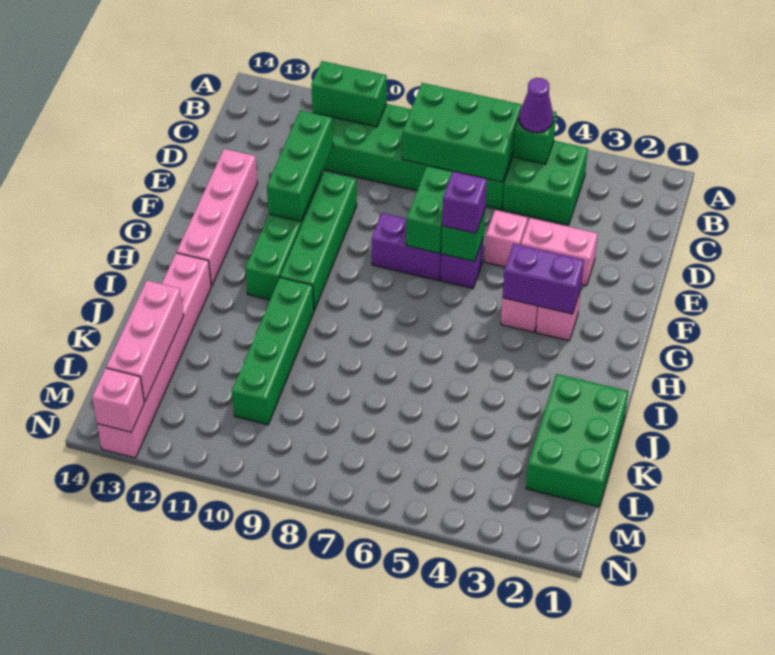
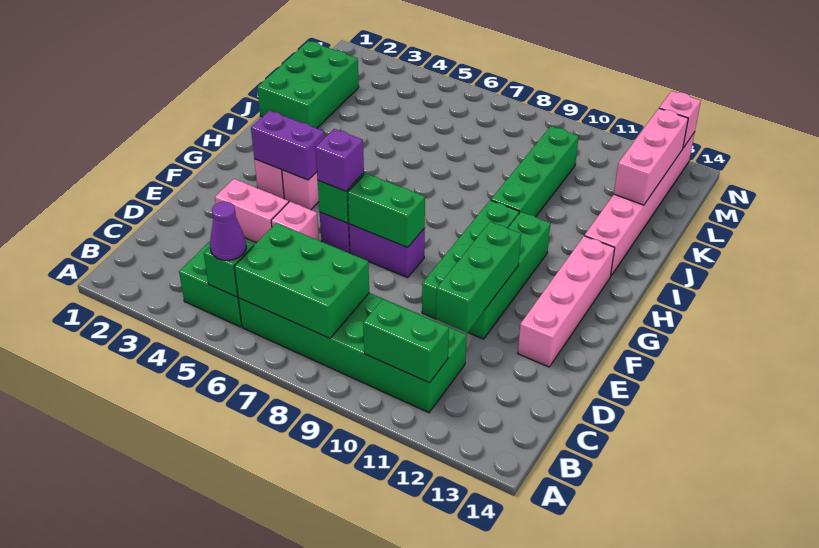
green 1x2 brick [406,166,452,253] -> green 1x2 brick turned to [347,173,425,247]

